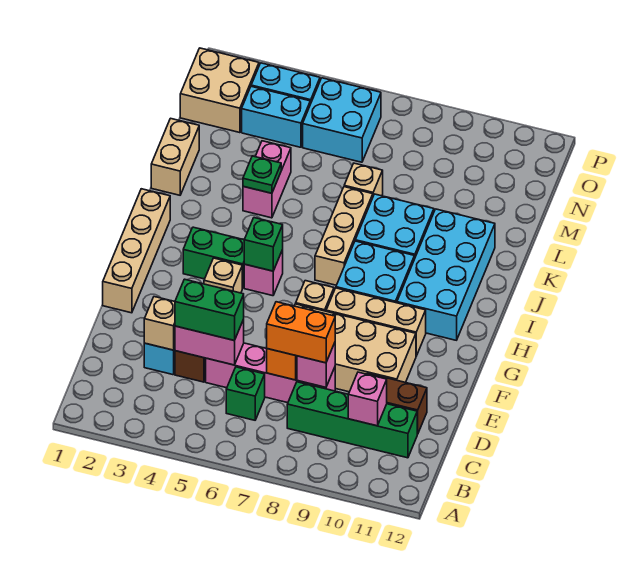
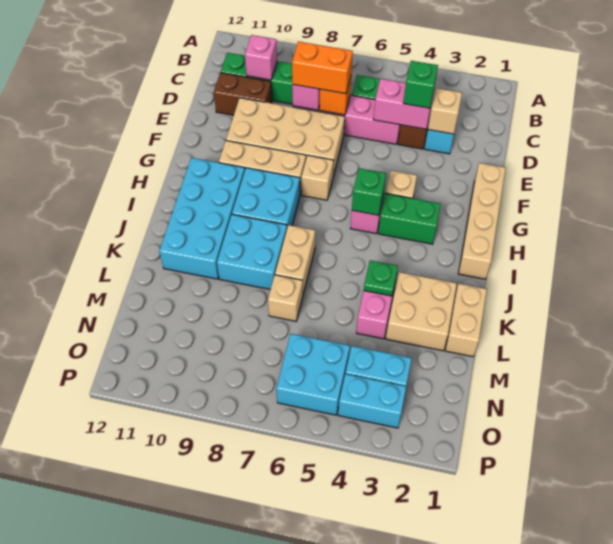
green 1x2 brick [175,279,244,341] -> green 1x1 brick [403,61,438,108]
tan 1x3 brick [315,187,373,285] -> tan 1x2 brick [275,225,315,294]
tan 2x2 brick [180,48,259,133] -> tan 2x2 brick moved to [386,272,457,351]

